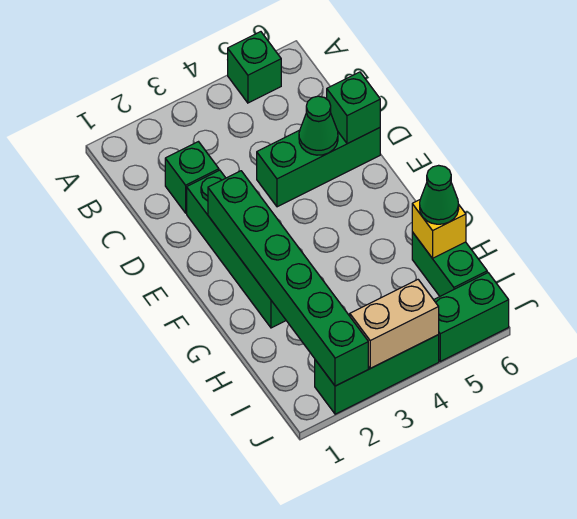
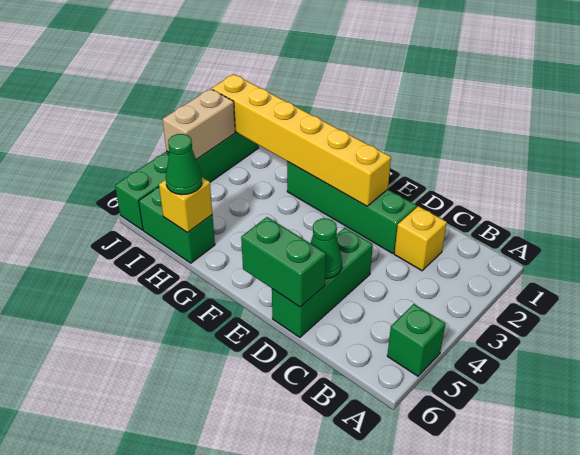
green 1x1 brick [165,142,219,213] -> yellow 1x1 brick [394,206,447,271]
green 1x1 brick [327,72,380,144] -> green 1x2 brick [241,217,326,307]
green 1x6 brick [208,171,368,386] -> yellow 1x6 brick [212,74,391,206]

